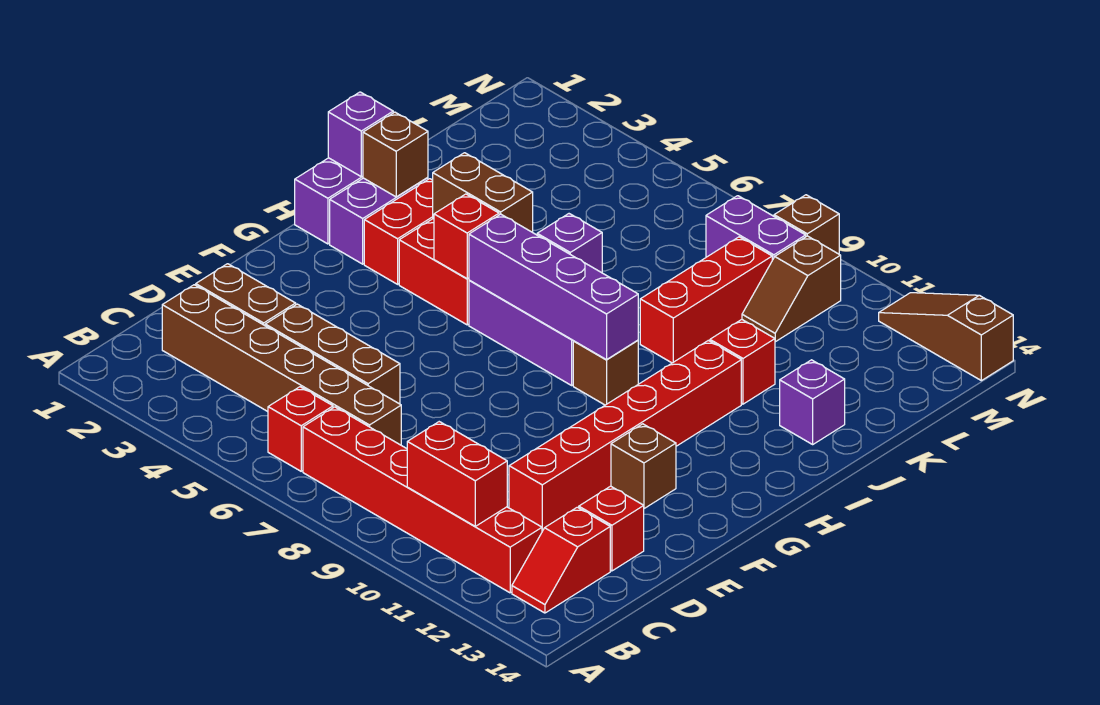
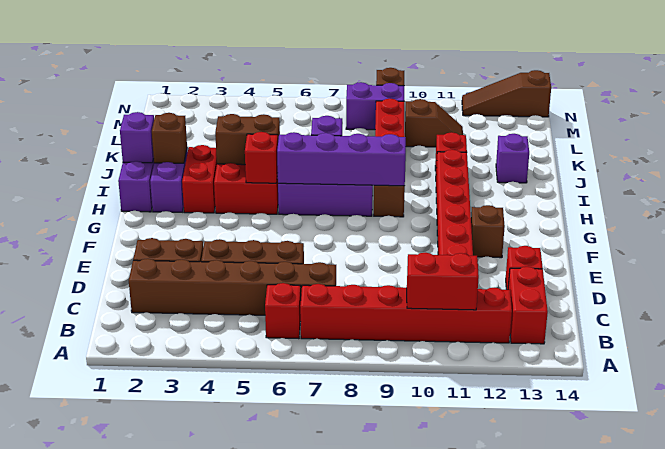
red 1x2 slope [512,507,610,613] -> red 1x2 brick [508,267,548,344]
brown 1x2 slope [742,236,841,342] -> brown 1x2 slope turned to [405,99,463,147]

